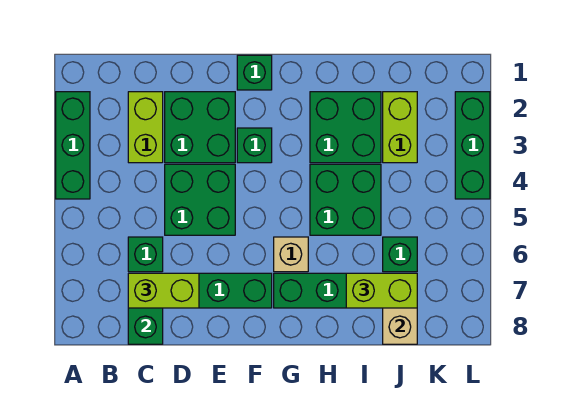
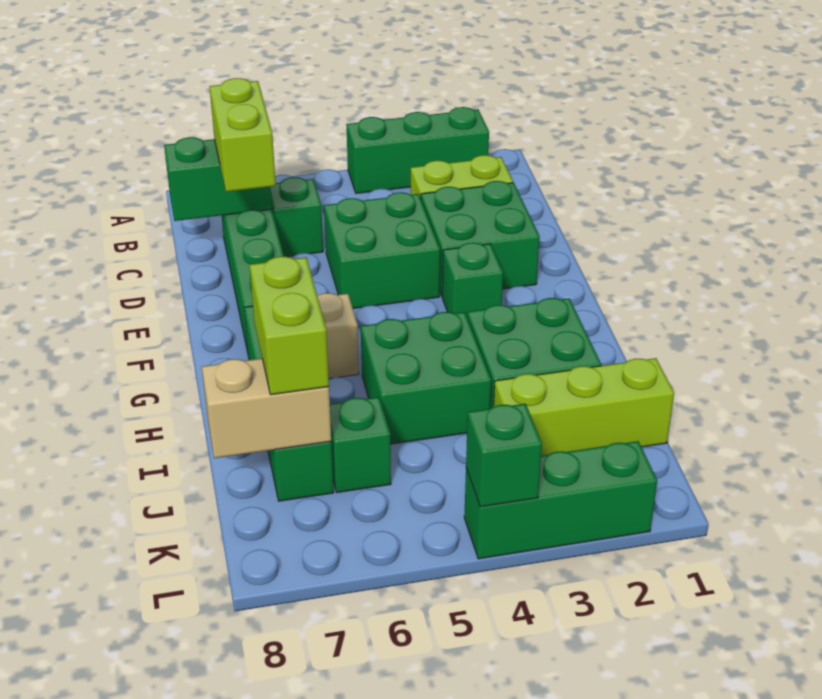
green 1x1 brick [237,55,272,90] -> green 1x1 brick moved to [466,404,542,507]
lime 1x2 brick [383,92,417,163] -> lime 1x3 brick [494,358,674,456]

